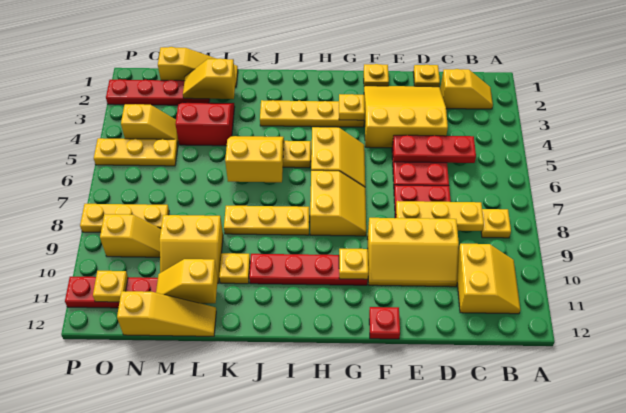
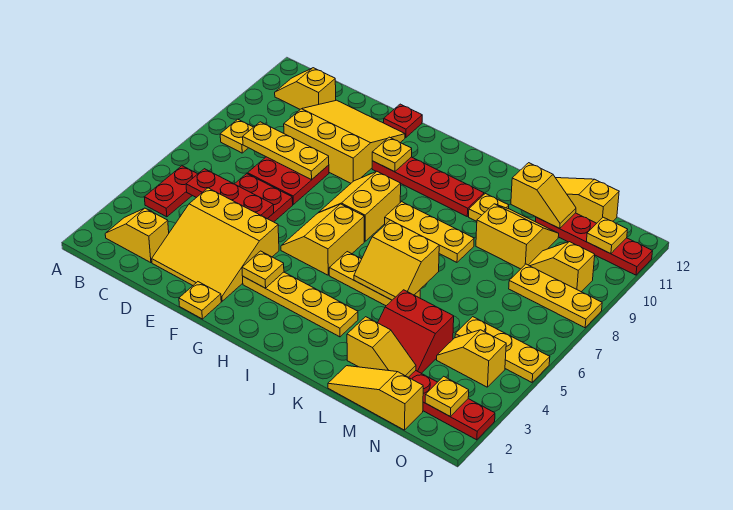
none -> red 1x2 plate [144,166,197,217]
yellow 2x2 slope [457,244,520,314] -> yellow 1x2 slope [275,68,336,109]
yellow 1x1 plate [413,65,440,87] -> yellow 1x1 plate moved to [425,376,469,416]
yellow 2x3 slope [367,218,459,287] -> yellow 3x3 slope [284,100,405,183]

